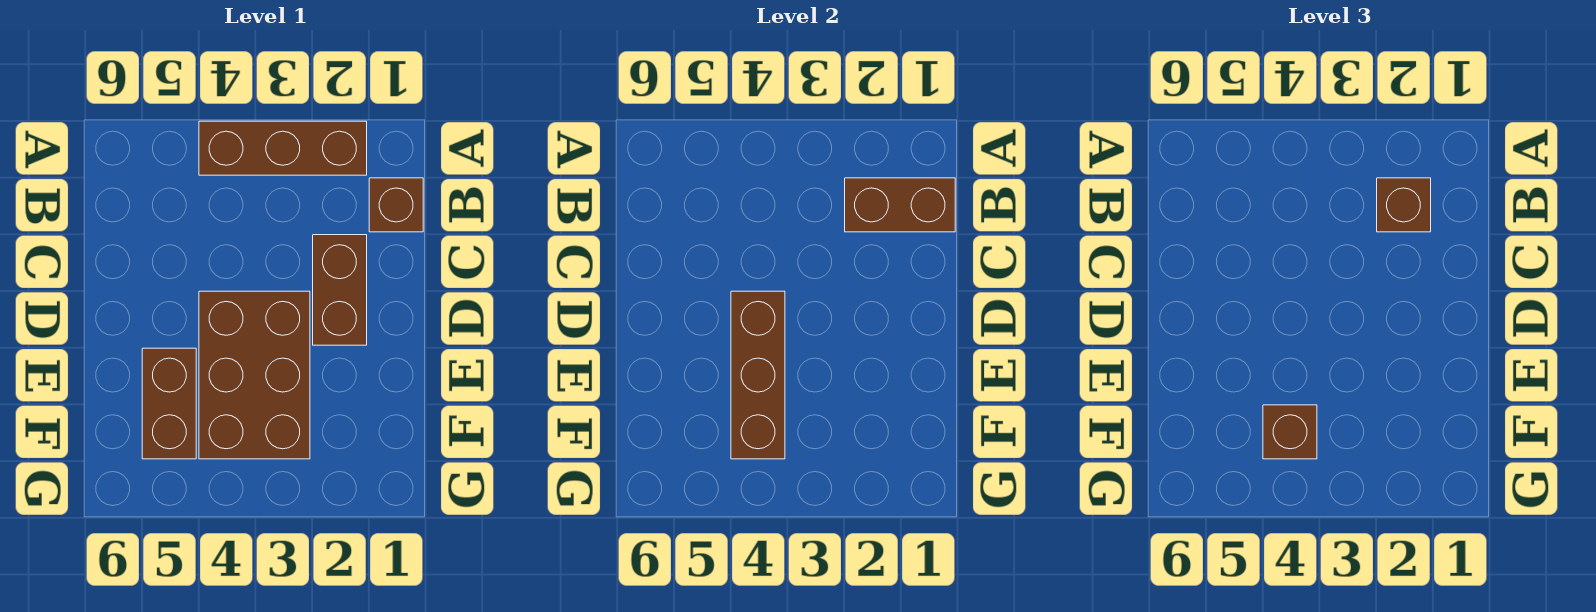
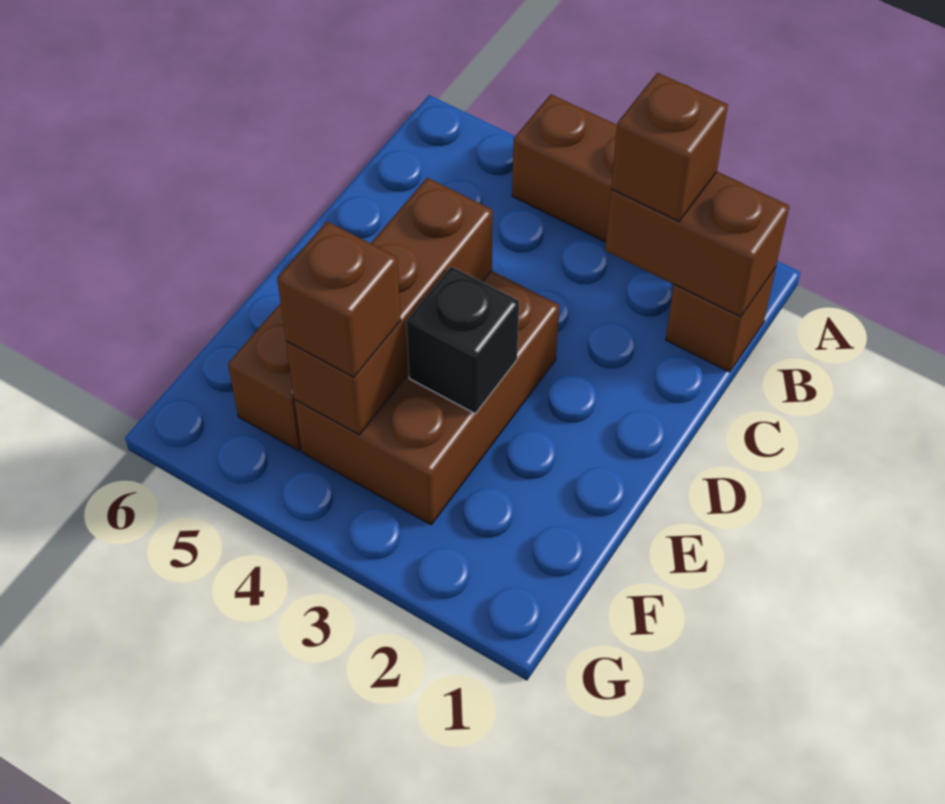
brown 1x2 brick [313,235,367,345] -> none
none -> black 1x1 brick [407,266,519,414]

